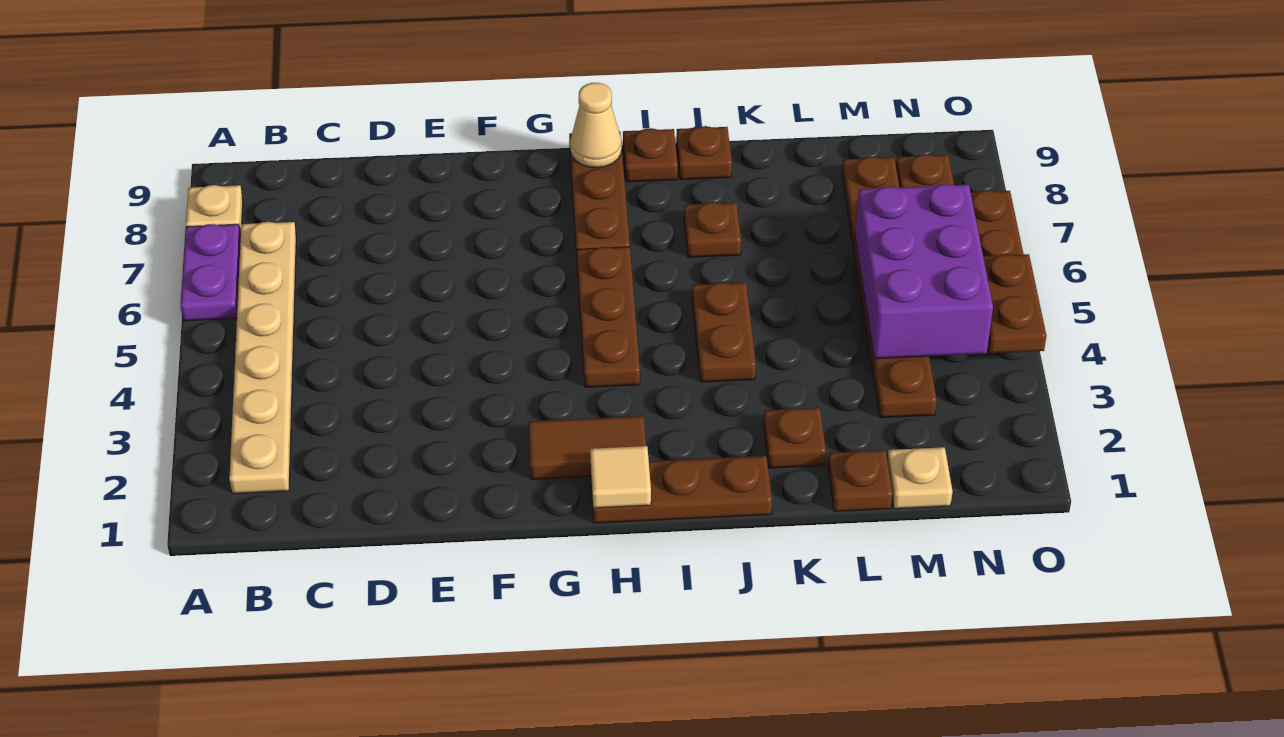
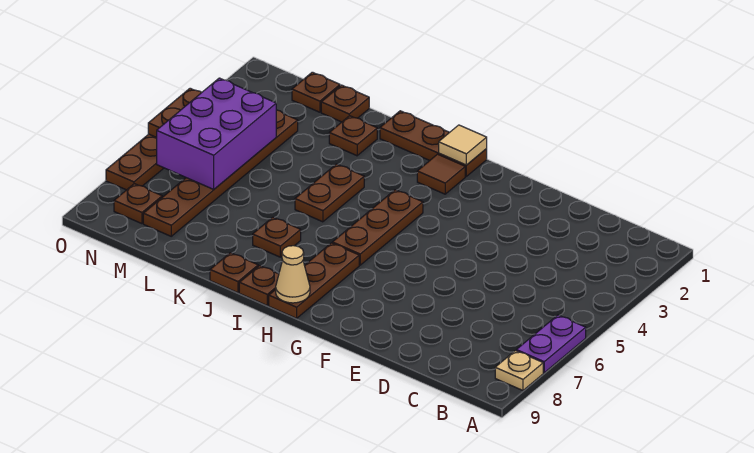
tan 1x6 plate [229,222,296,494] -> none
brown 1x2 tile [528,416,646,479] -> brown 1x1 tile [417,154,465,194]
tan 1x1 plate [887,447,952,509] -> brown 1x1 plate [292,72,340,112]

